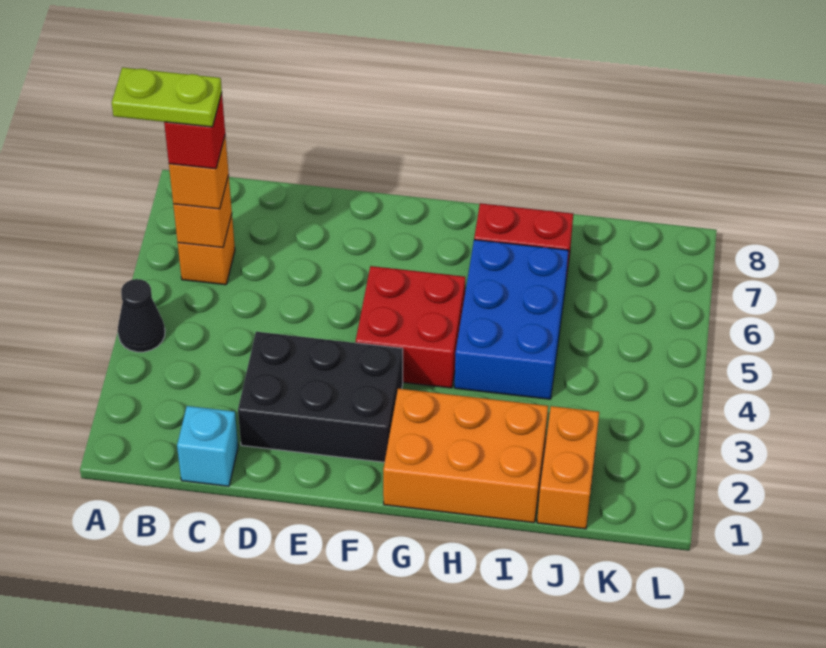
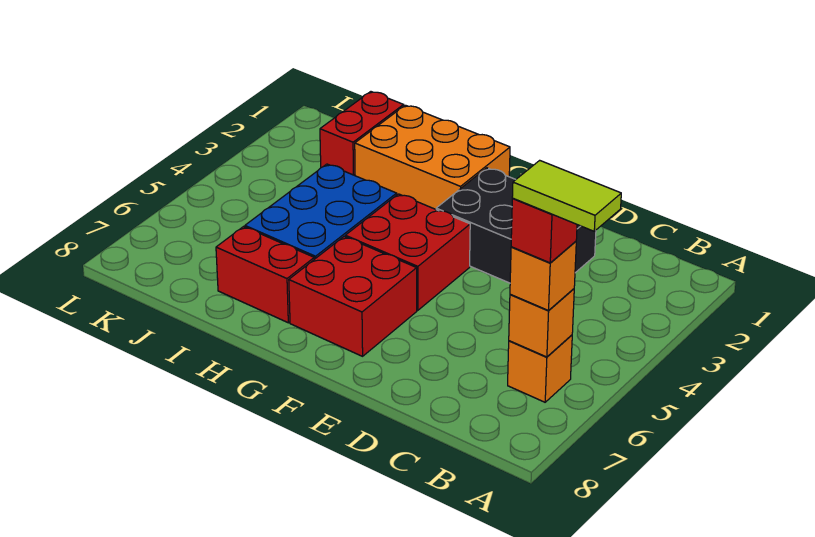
black 1x1 cone [118,279,165,352] -> none
lime 1x2 plate [112,67,222,127] -> lime 1x2 tile [512,160,621,231]
cyan 1x1 brick [177,406,238,486] -> none
none -> red 2x2 brick [289,237,417,356]
orange 1x2 brick [537,406,599,529] -> red 1x2 brick [320,92,404,176]

